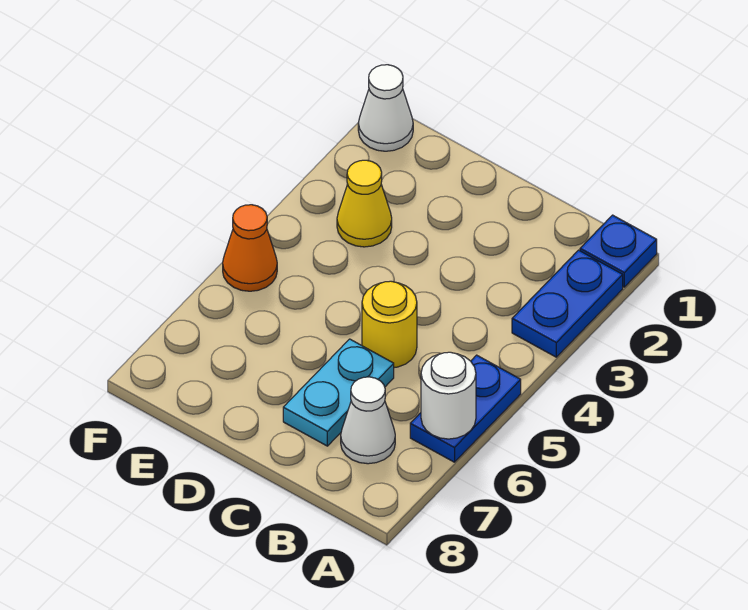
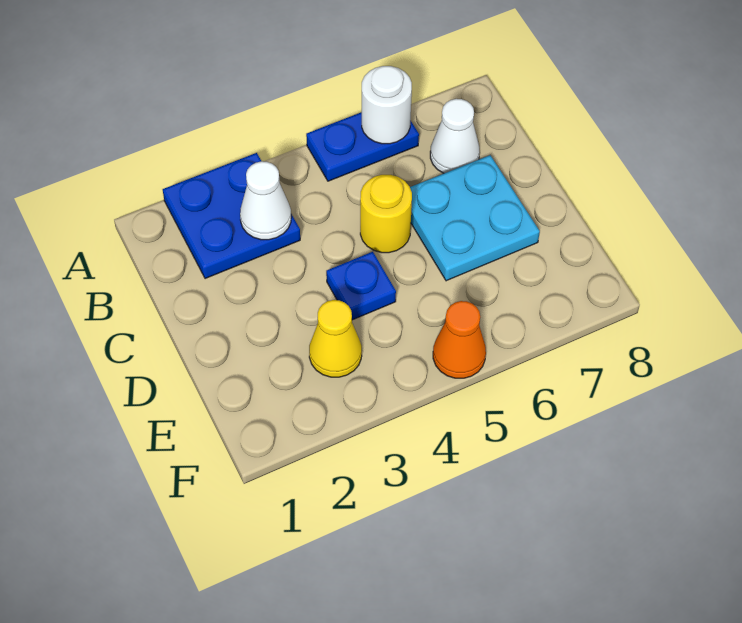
blue 1x1 plate [580,215,657,287] -> blue 1x1 plate moved to [326,252,396,320]
blue 1x2 plate [512,250,623,357] -> blue 2x2 plate [163,153,300,279]
cyan 1x2 plate [283,339,394,446] -> cyan 2x2 plate [410,155,540,281]
white 1x1 cone [358,65,413,151] -> white 1x1 cone moved to [240,161,291,240]

